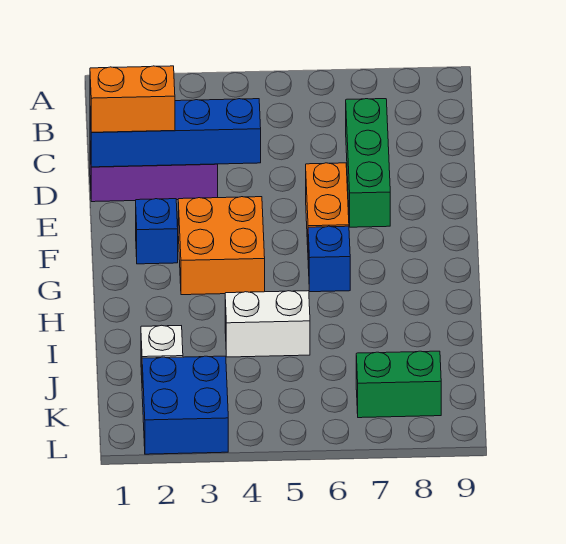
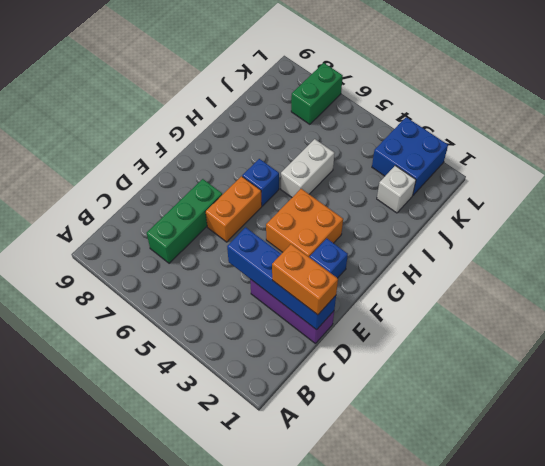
white 1x2 brick [225,291,310,357] -> white 1x2 brick turned to [281,139,335,197]
green 1x2 brick [356,351,441,418] -> green 1x2 brick turned to [291,63,343,124]

